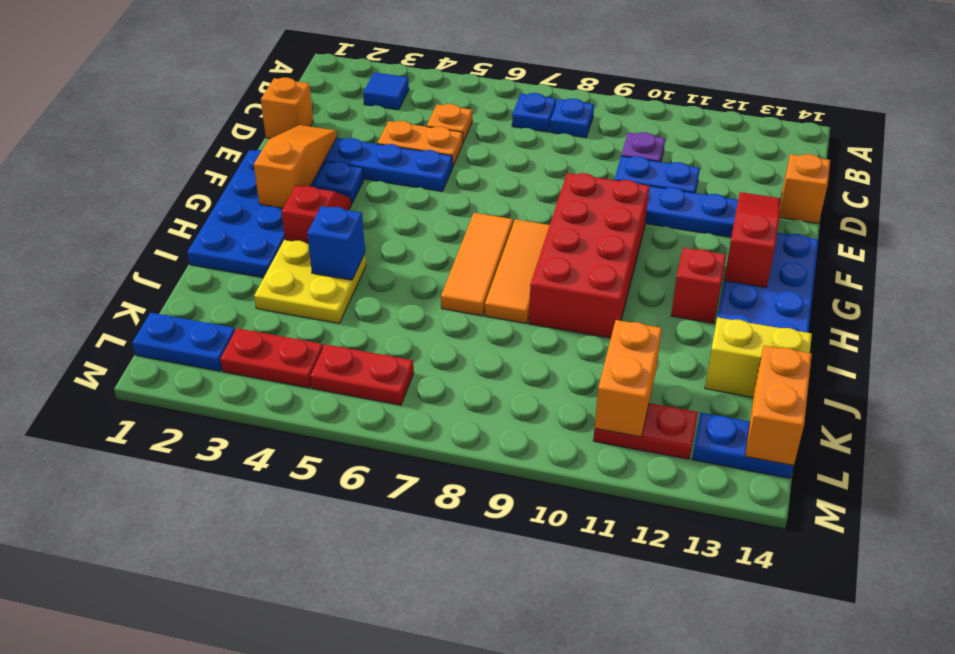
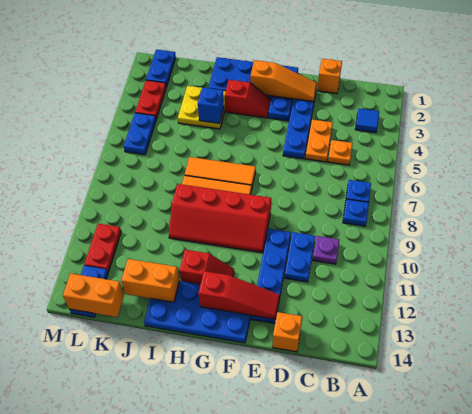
red 2x4 brick [529,173,649,338] -> red 2x4 slope [169,184,271,253]
yellow 1x2 brick [705,317,812,397] -> none
orange 1x2 brick [595,320,662,437] -> orange 1x2 brick moved to [121,259,179,302]
red 1x2 plate [310,344,414,405] -> blue 1x2 plate [124,113,156,155]

